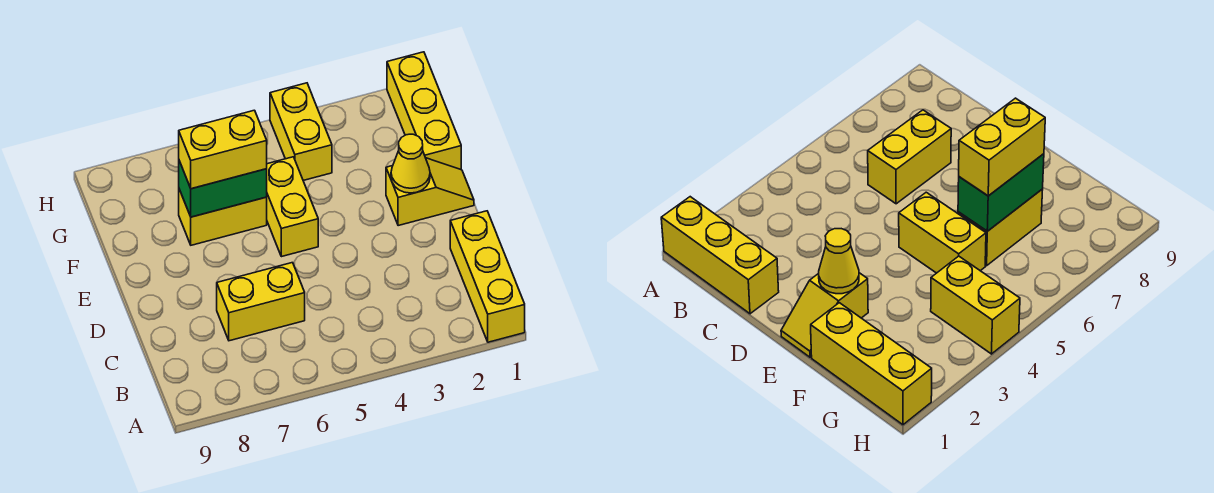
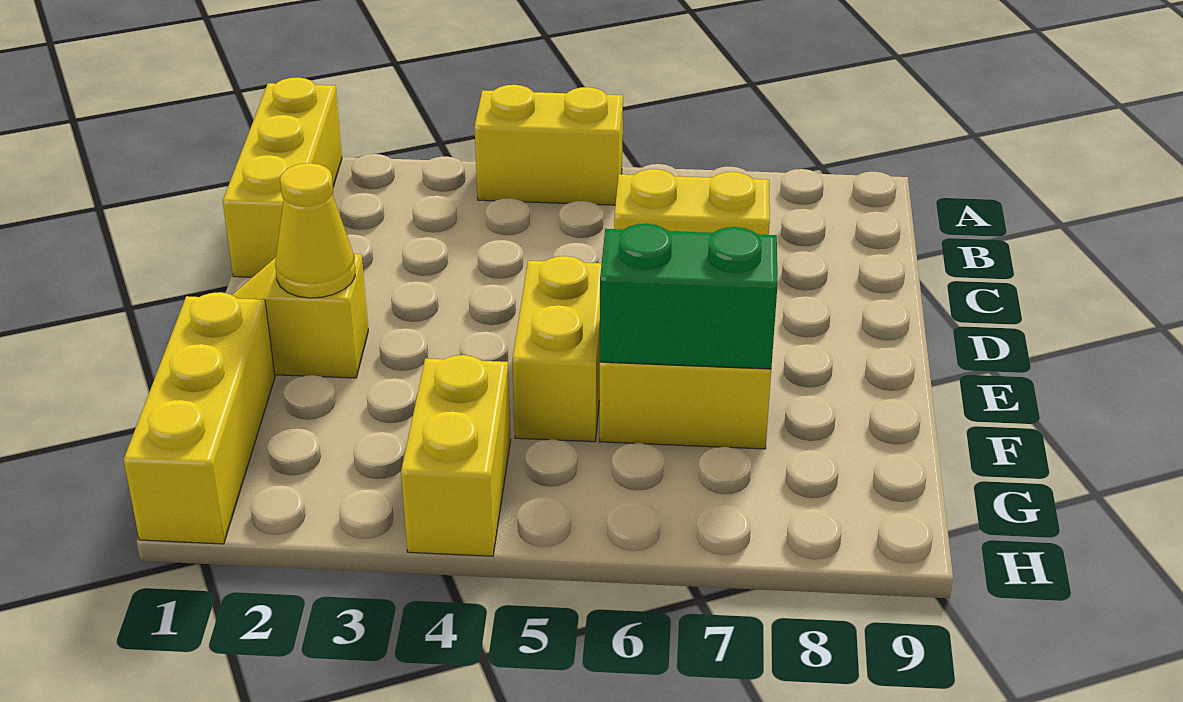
yellow 1x2 brick [179,110,267,189] -> yellow 1x2 brick moved to [474,85,623,205]

